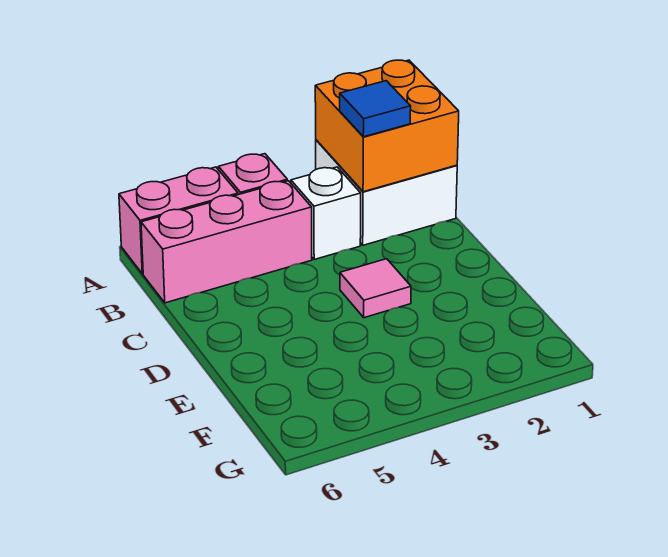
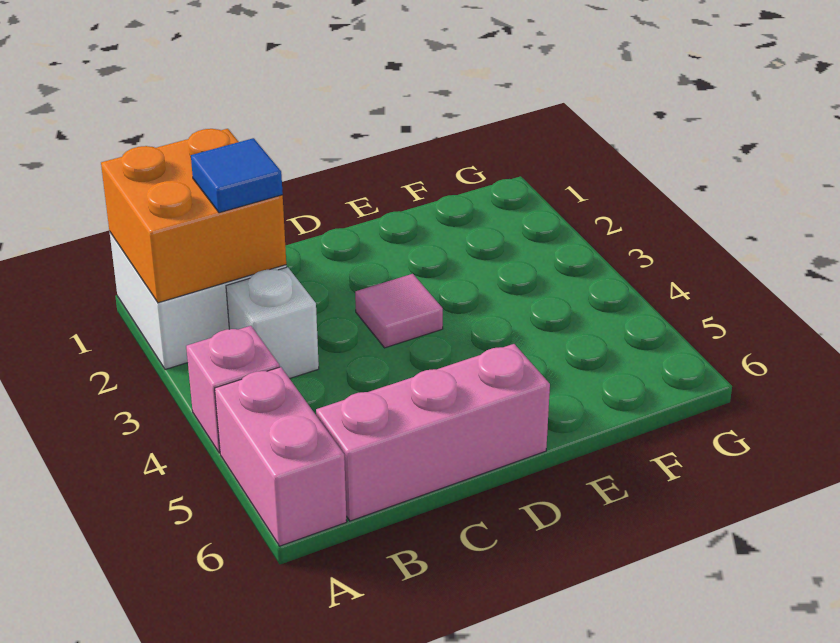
pink 1x3 brick [141,181,312,303] -> pink 1x3 brick turned to [316,344,550,521]

